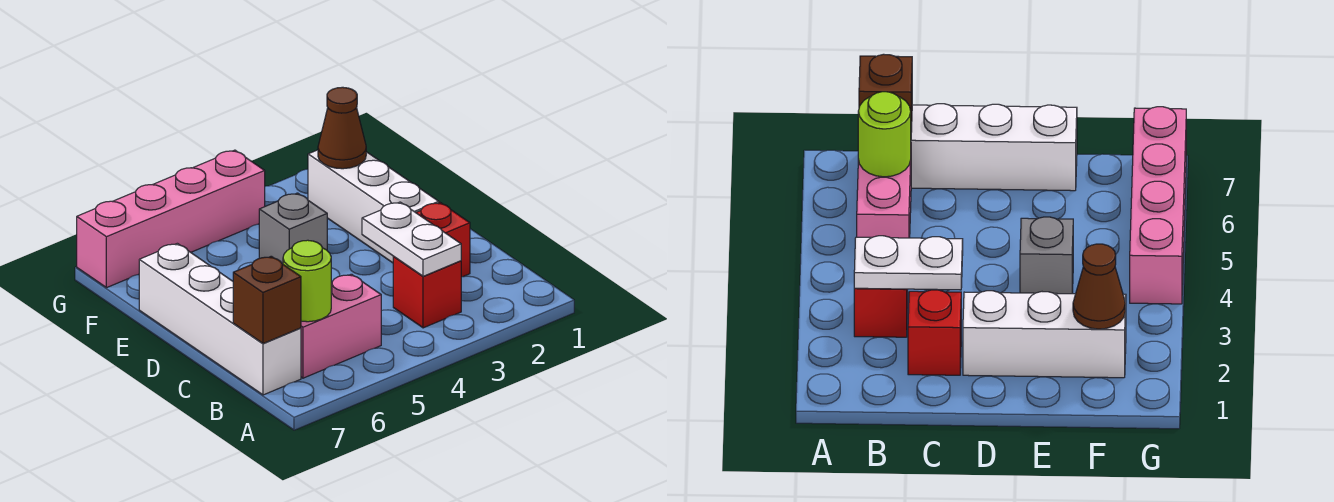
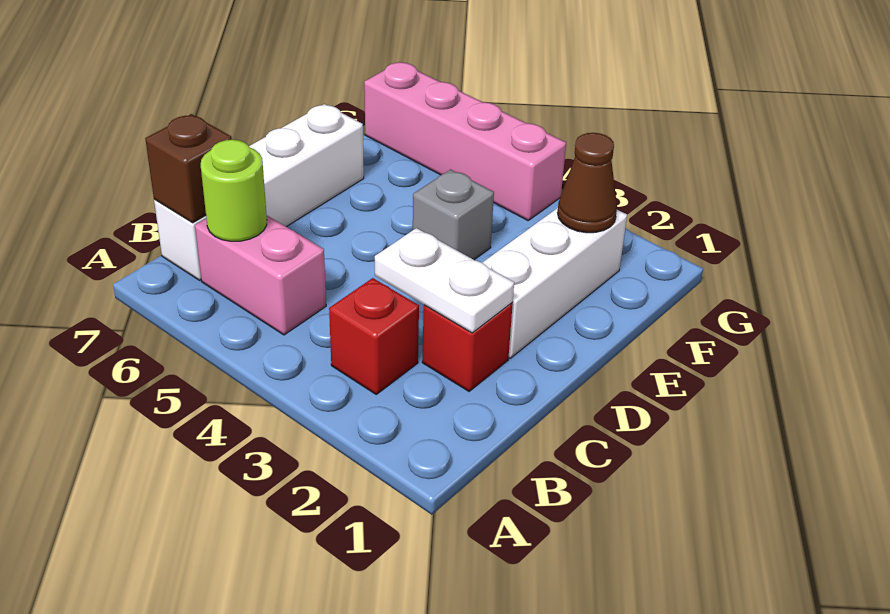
white 1x2 plate [362,202,461,276] -> white 1x2 plate turned to [375,228,514,333]

